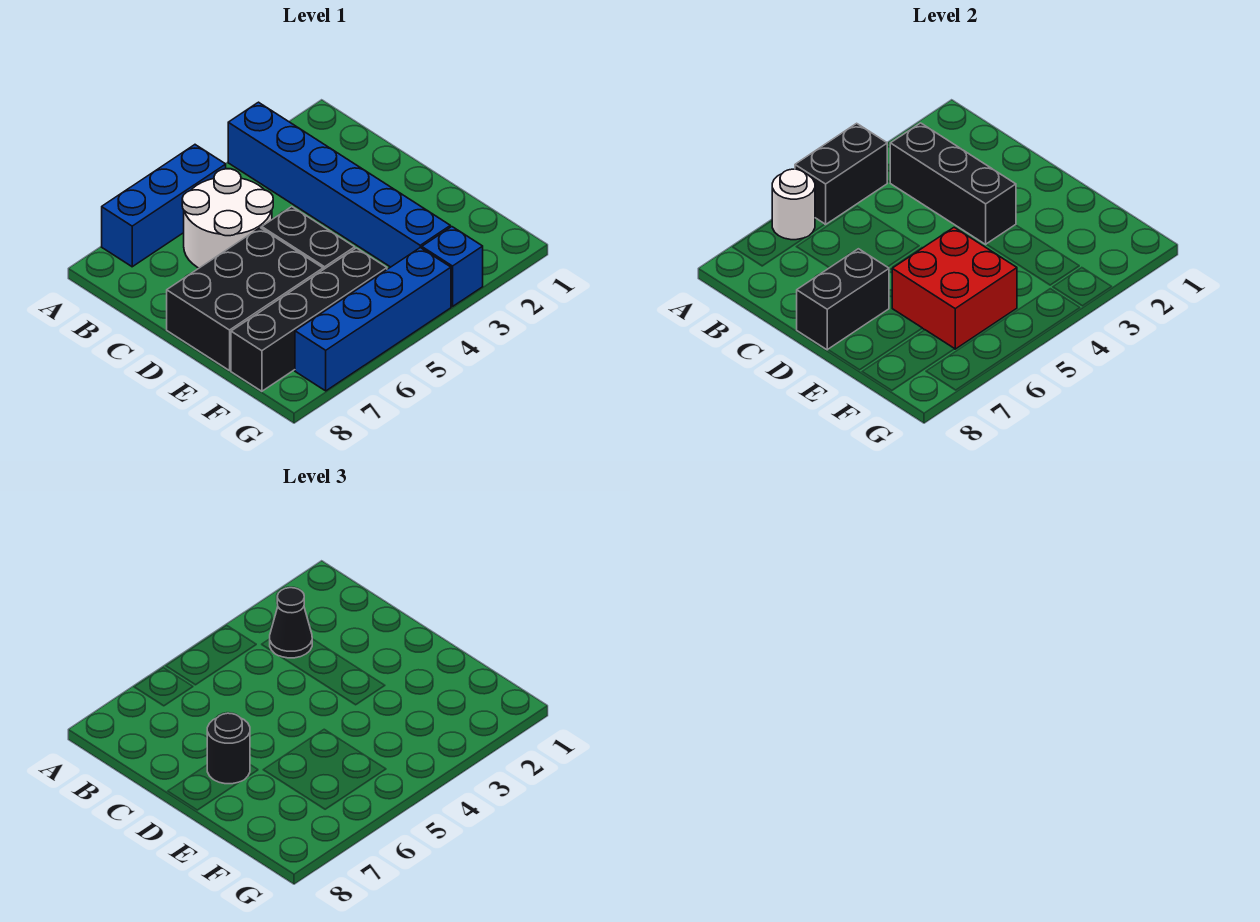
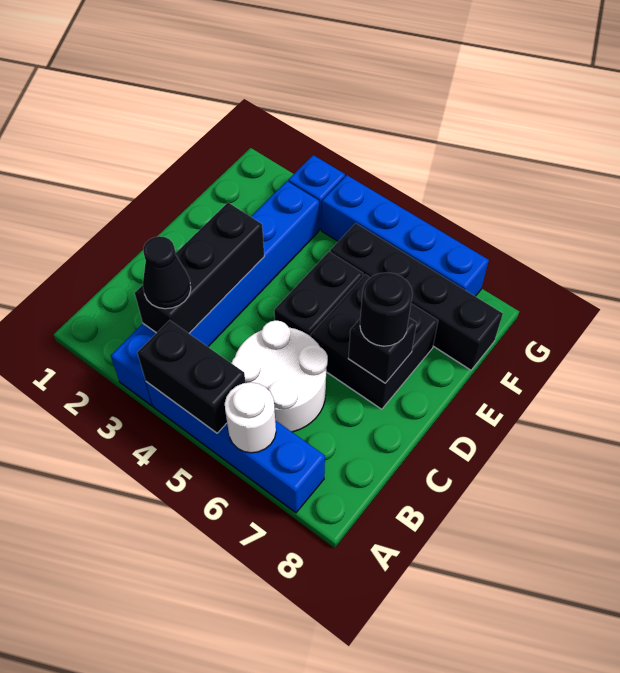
blue 1x3 brick [102,145,226,267] -> blue 1x4 brick [146,382,325,513]
black 2x3 brick [167,228,323,371] -> black 2x2 brick [311,274,438,409]
black 1x2 brick [797,249,889,350] -> black 1x1 brick [348,318,417,383]
red 2x2 brick [892,227,1017,349] -> none

